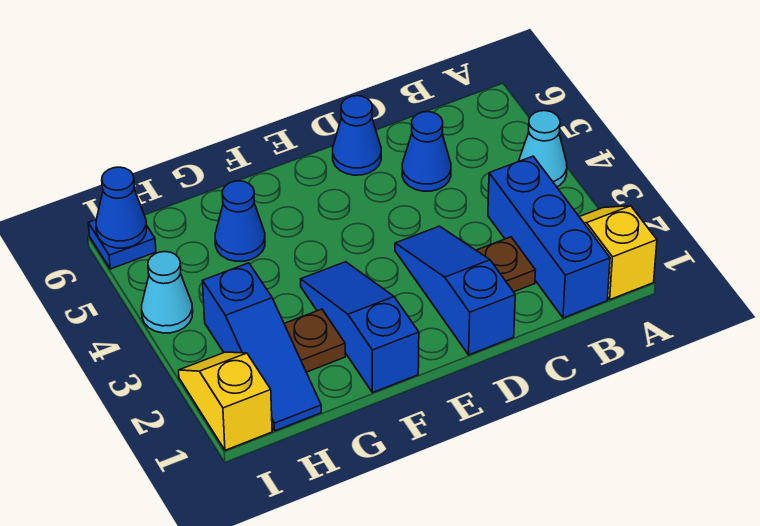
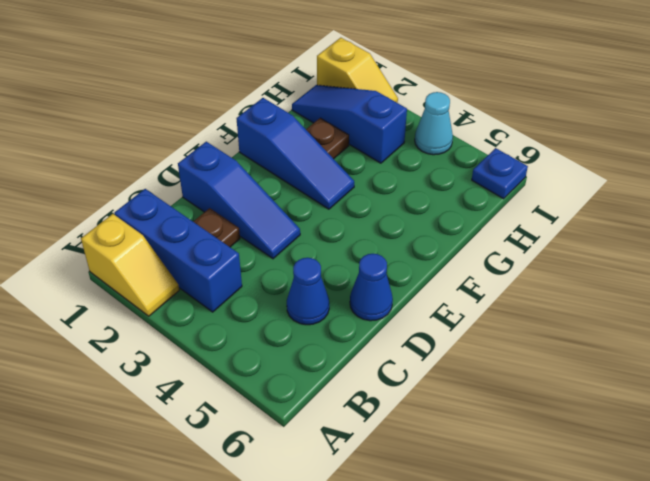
cyan 1x1 cone [518,111,567,187] -> none
blue 1x1 cone [215,181,265,261] -> none
blue 1x1 cone [96,167,147,248] -> none

